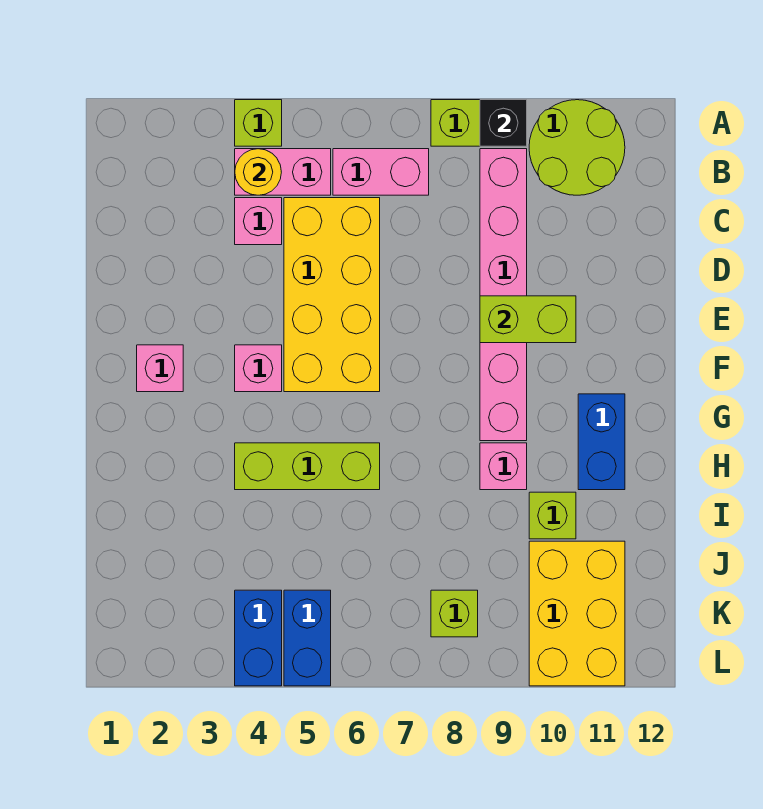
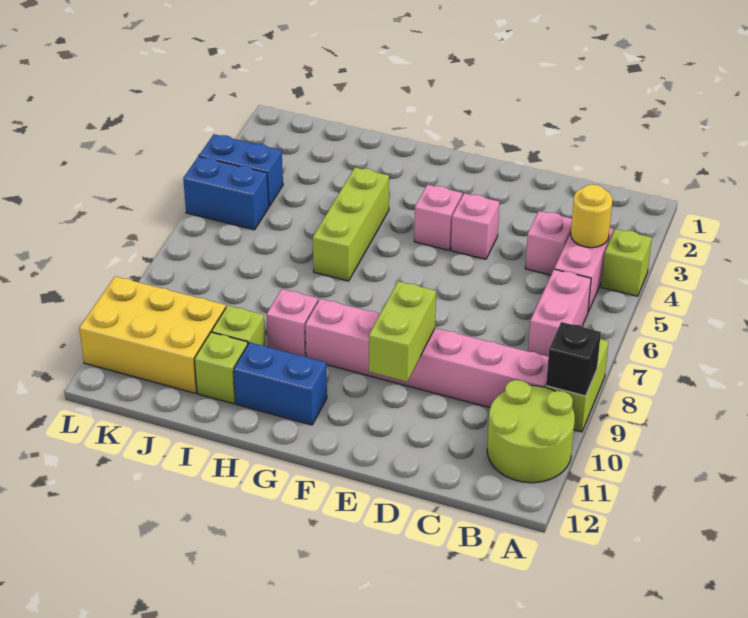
yellow 2x4 brick [284,198,380,392] -> none
pink 1x1 brick [137,345,183,392] -> pink 1x1 brick moved to [451,193,499,259]
lime 1x1 brick [431,590,478,637] -> lime 1x1 brick moved to [194,332,248,404]

